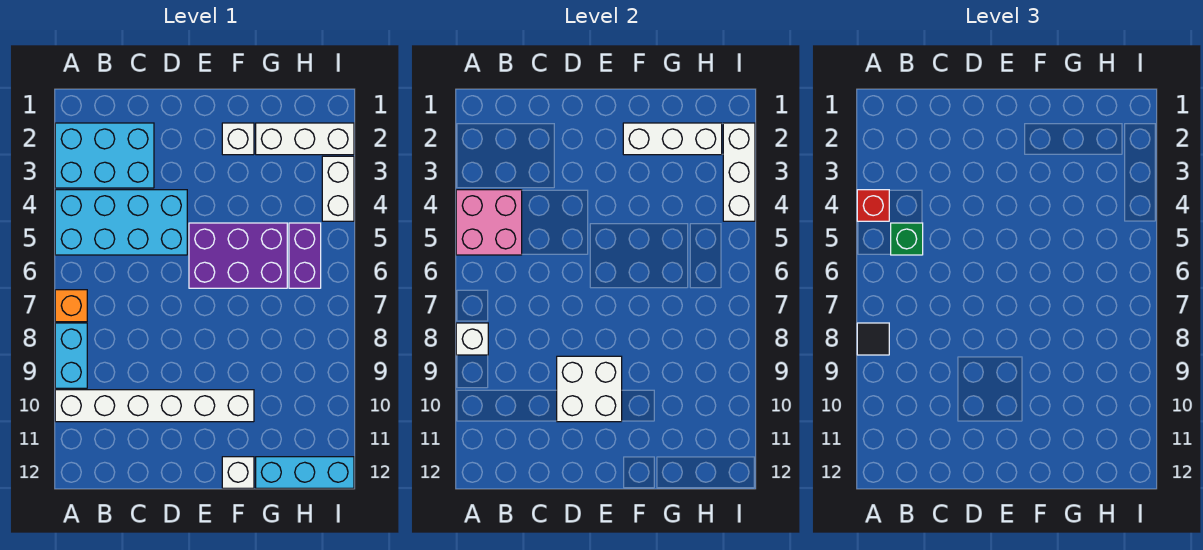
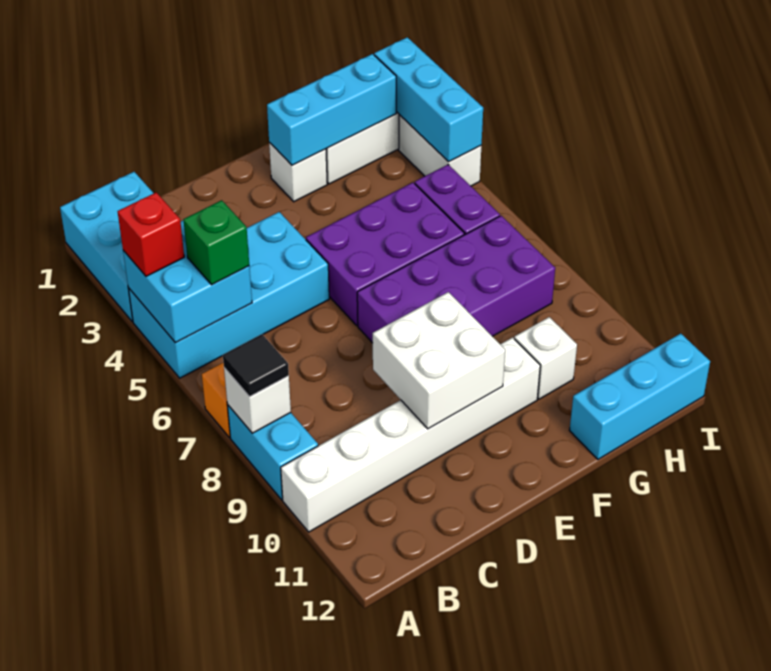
cyan 2x3 brick [55,123,154,188] -> cyan 2x3 brick turned to [60,172,154,322]
pink 2x2 brick [456,190,522,255] -> cyan 2x2 brick [123,221,252,343]
none -> purple 2x4 brick [357,216,555,343]
white 1x3 brick [623,123,722,155] -> cyan 1x3 brick [267,54,396,165]
white 1x1 brick [222,457,254,488] -> white 1x1 brick moved to [514,317,577,399]
white 1x3 brick [723,123,755,221] -> cyan 1x3 brick [374,37,483,162]

